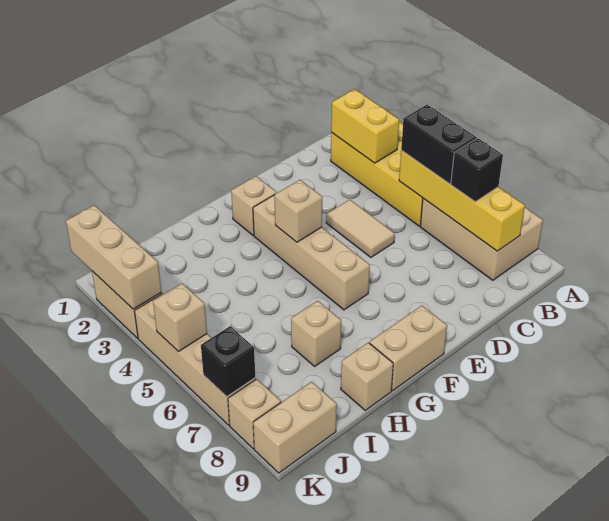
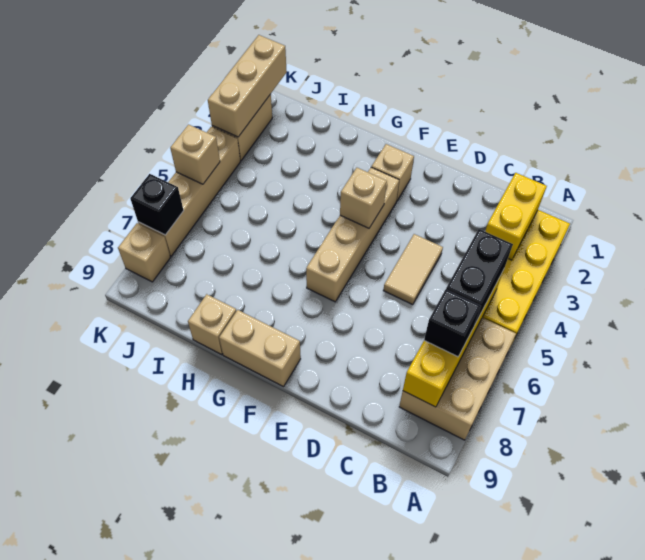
tan 1x1 brick [291,301,341,366] -> none
tan 1x2 brick [253,382,337,473] -> none

